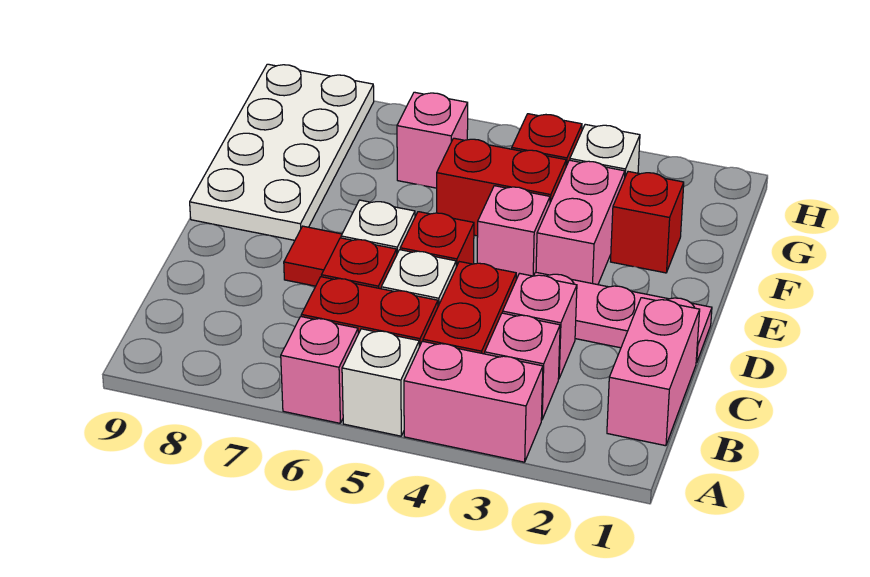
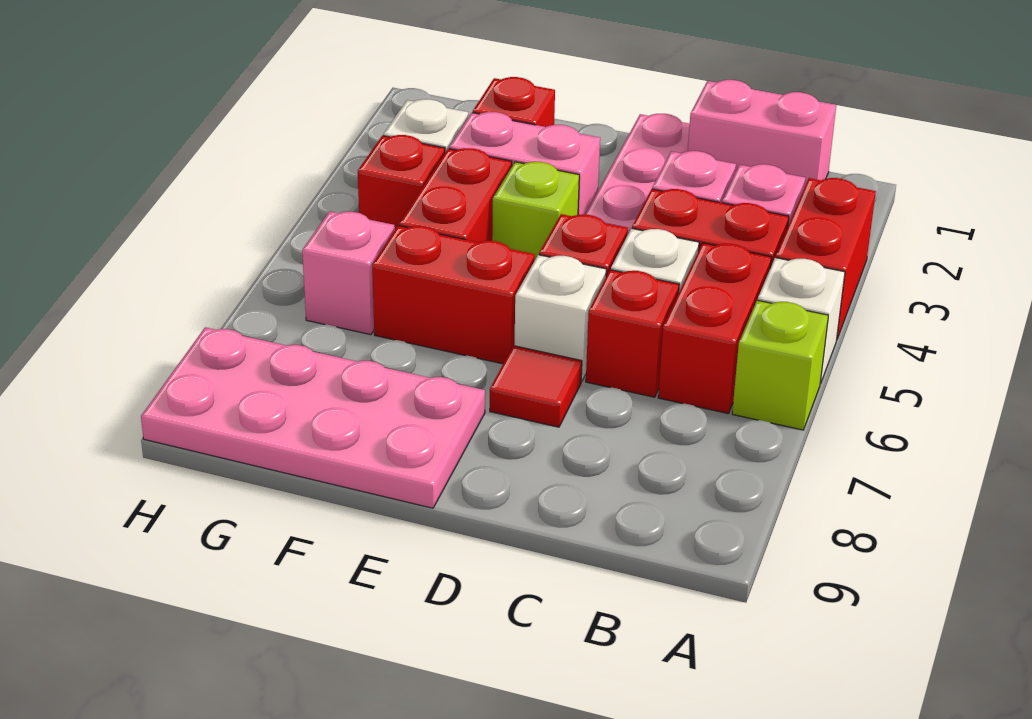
pink 1x2 brick [404,341,543,462] -> red 1x2 brick [776,178,876,338]
pink 1x1 brick [281,317,358,423] -> lime 1x1 brick [732,300,828,430]
pink 1x1 brick [477,186,550,279] -> lime 1x1 brick [492,162,579,259]
none -> red 1x2 brick [372,226,535,364]
white 2x4 plate [190,64,374,240] -> pink 2x4 plate [141,327,485,508]

